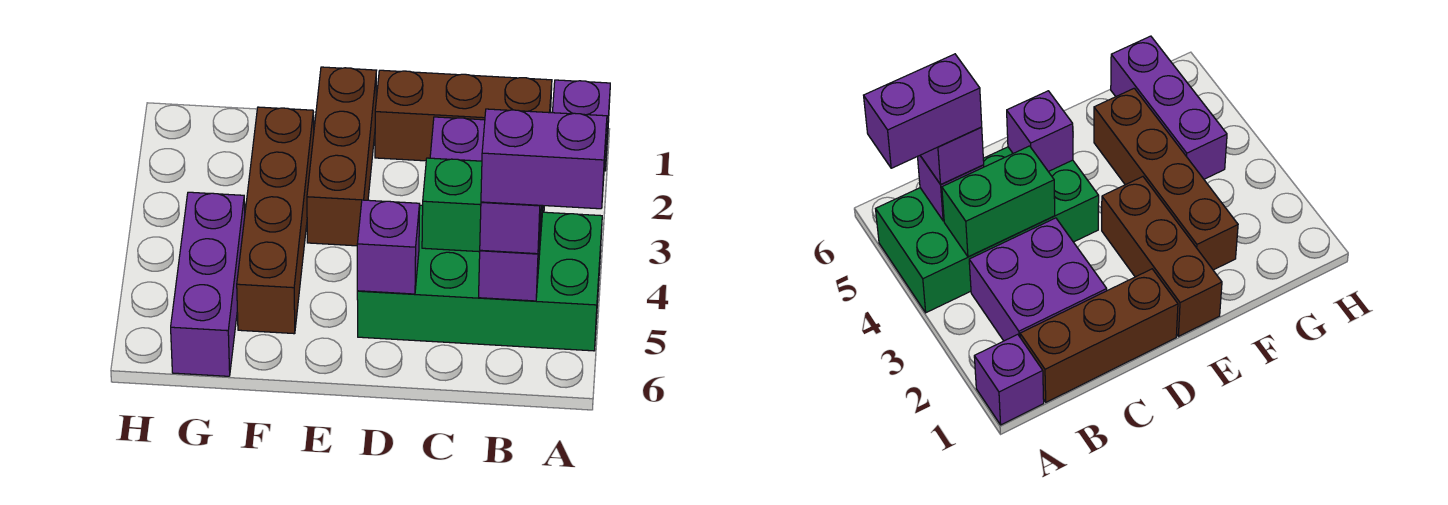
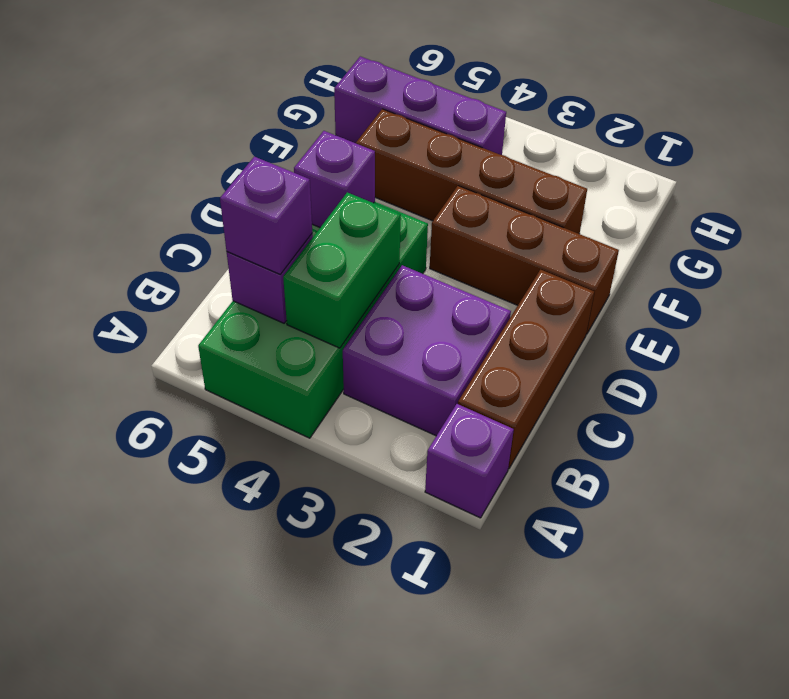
purple 1x2 brick [481,109,607,209] -> none

